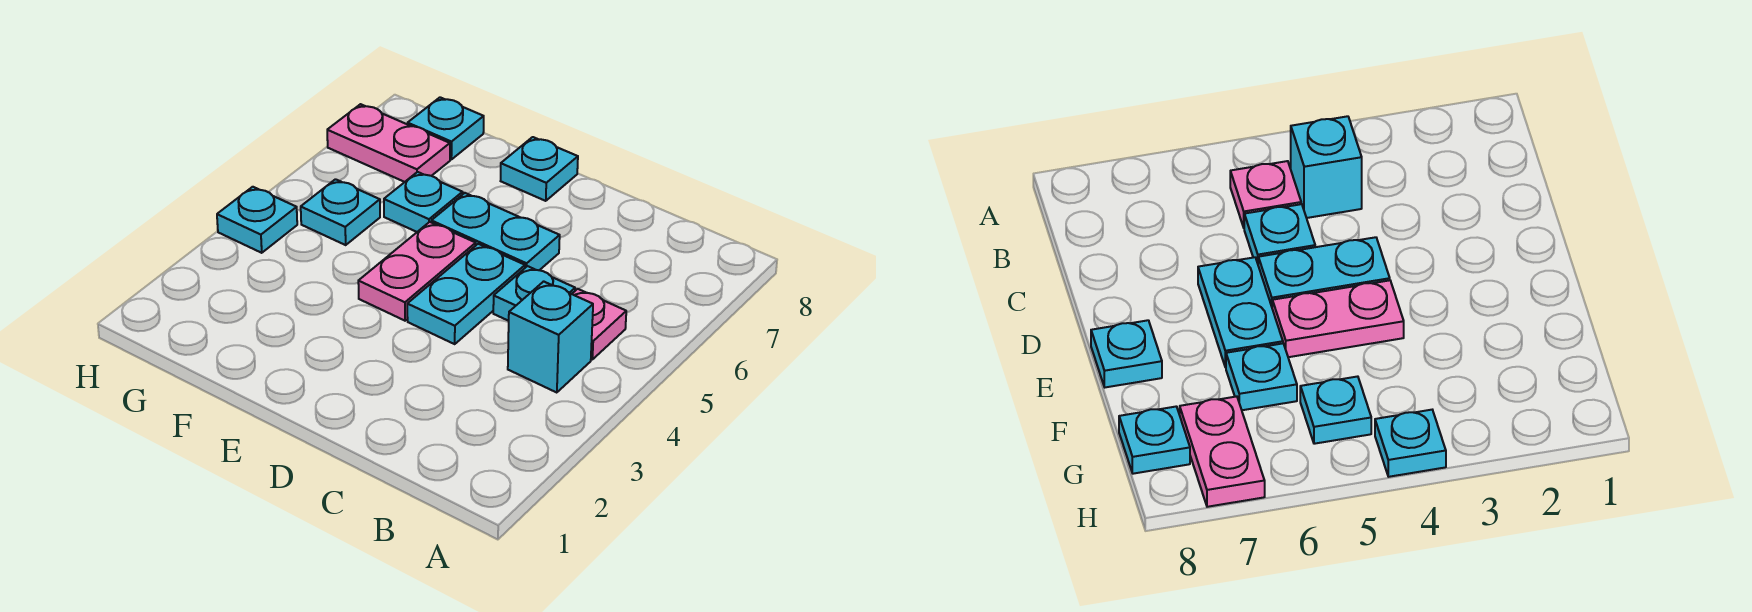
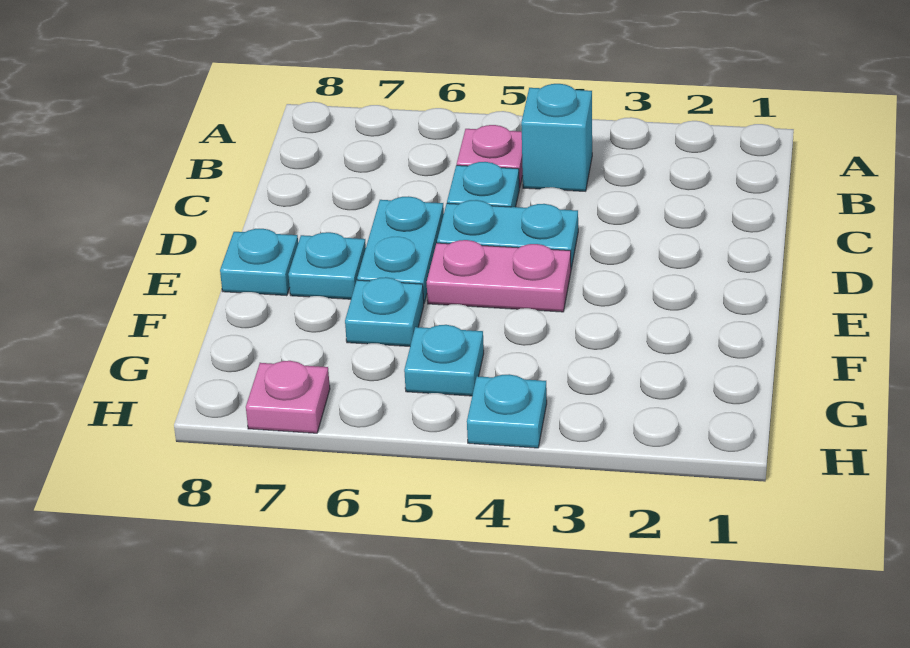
pink 1x2 plate [327,104,450,182] -> pink 1x1 plate [246,361,330,433]
cyan 1x1 plate [408,97,484,159] -> cyan 1x1 plate moved to [288,232,366,299]

